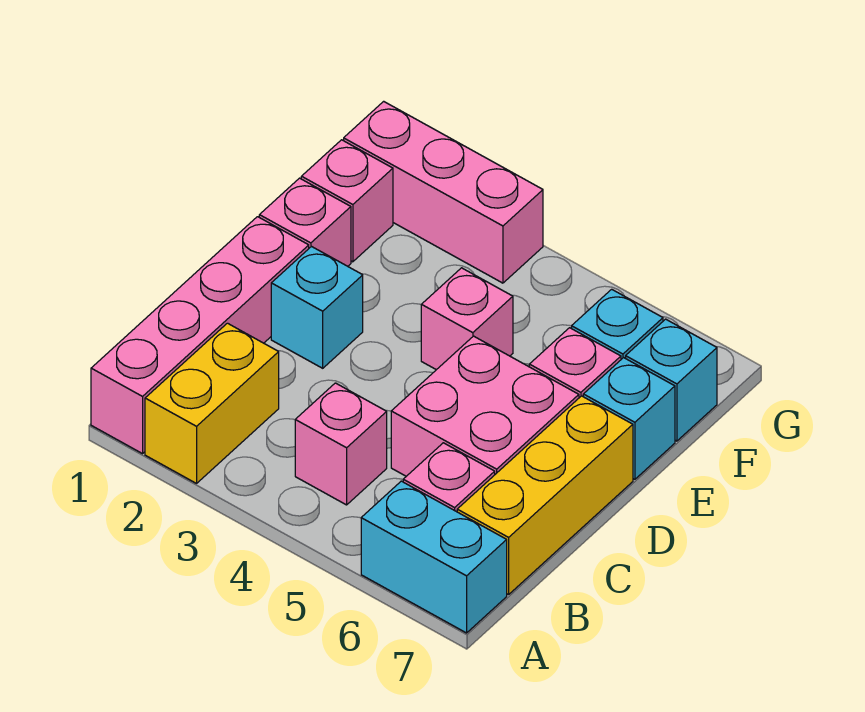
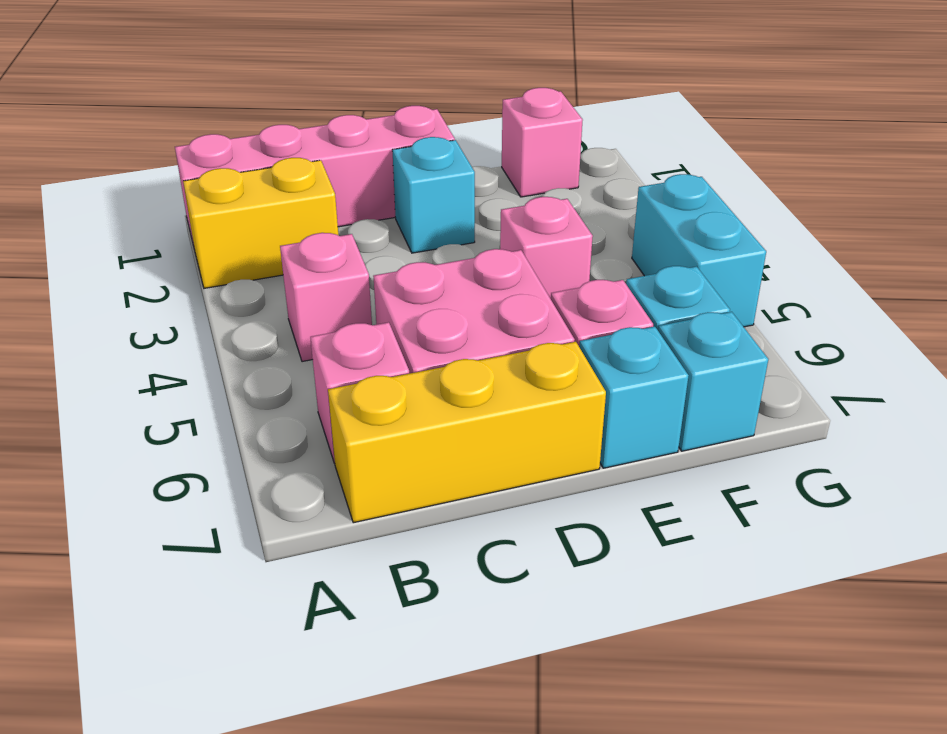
cyan 1x2 brick [361,481,507,633] -> cyan 1x2 brick moved to [632,174,766,327]
pink 1x1 brick [259,178,351,266] -> none
pink 1x3 brick [344,101,543,283] -> none

